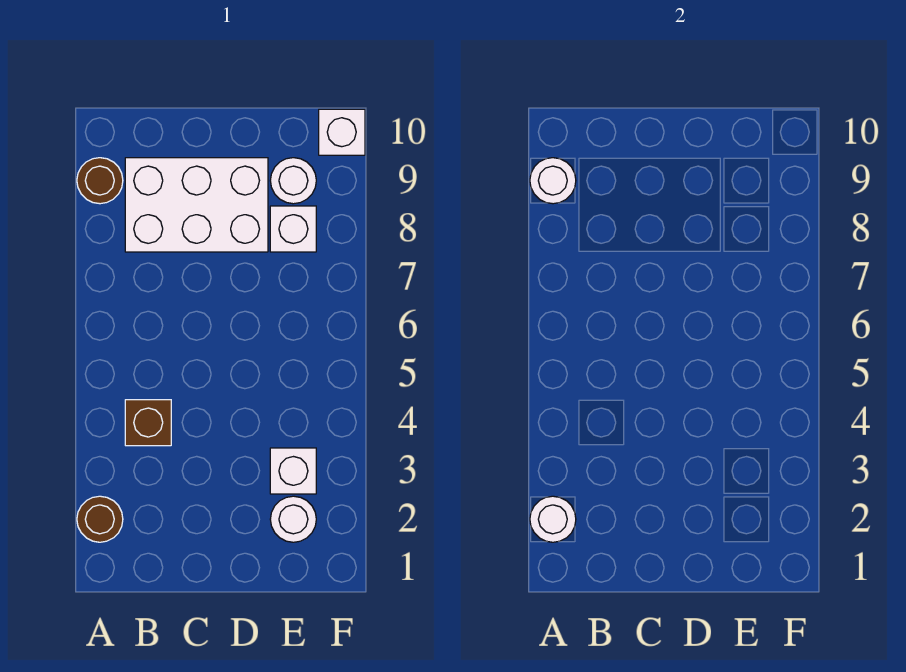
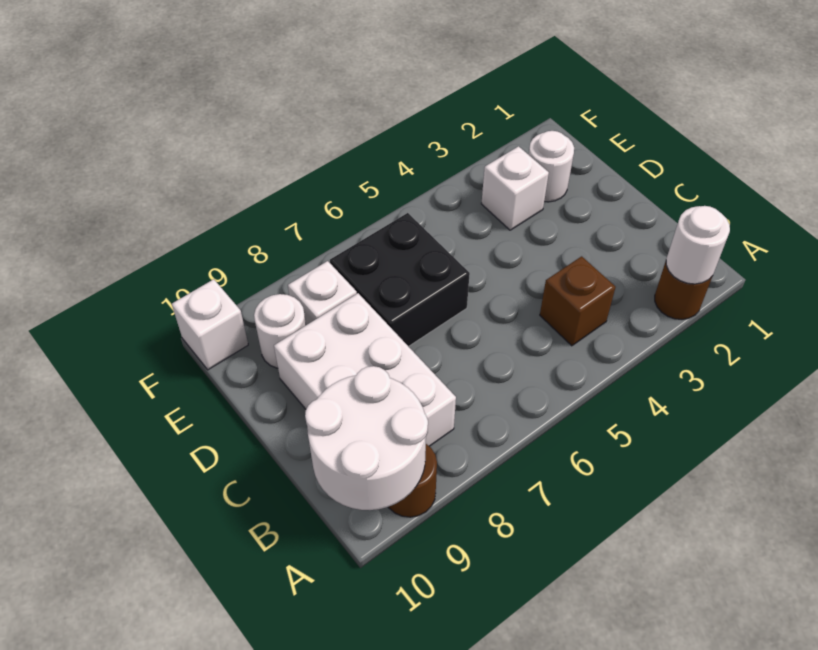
white 1x1 round brick [530,158,576,204] -> white 2x2 round brick [305,366,428,510]
none -> black 2x2 brick [330,213,470,346]

